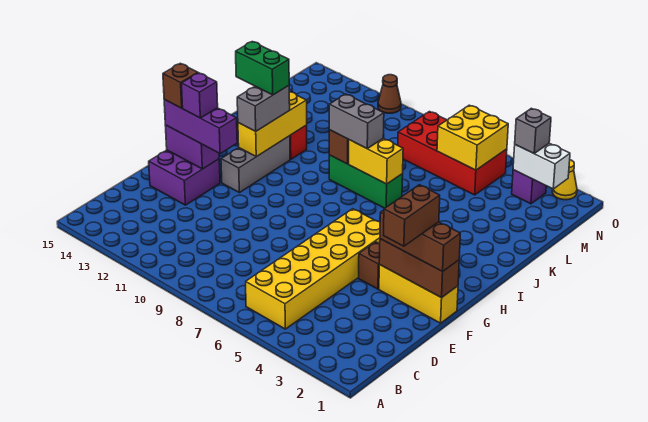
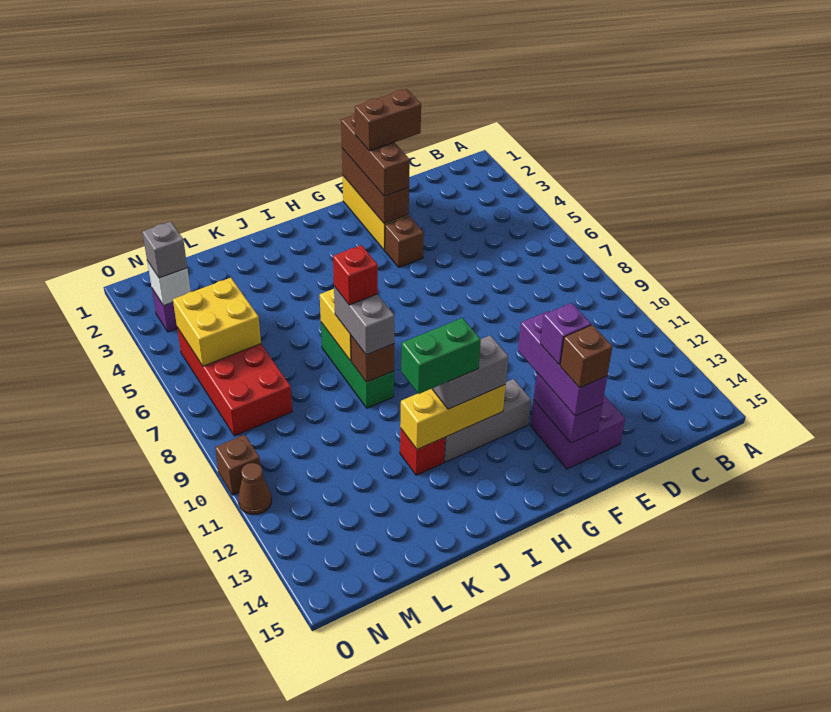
yellow 2x6 brick [246,209,380,329] -> none
green 1x2 brick [236,42,289,95] -> green 1x2 brick turned to [401,318,481,394]
none -> red 1x1 brick [333,245,378,305]
white 1x2 brick [513,143,570,189] -> white 1x1 brick [147,261,191,306]
yellow 1x1 cone [552,160,577,200] -> none
none -> brown 1x1 brick [215,435,260,495]

